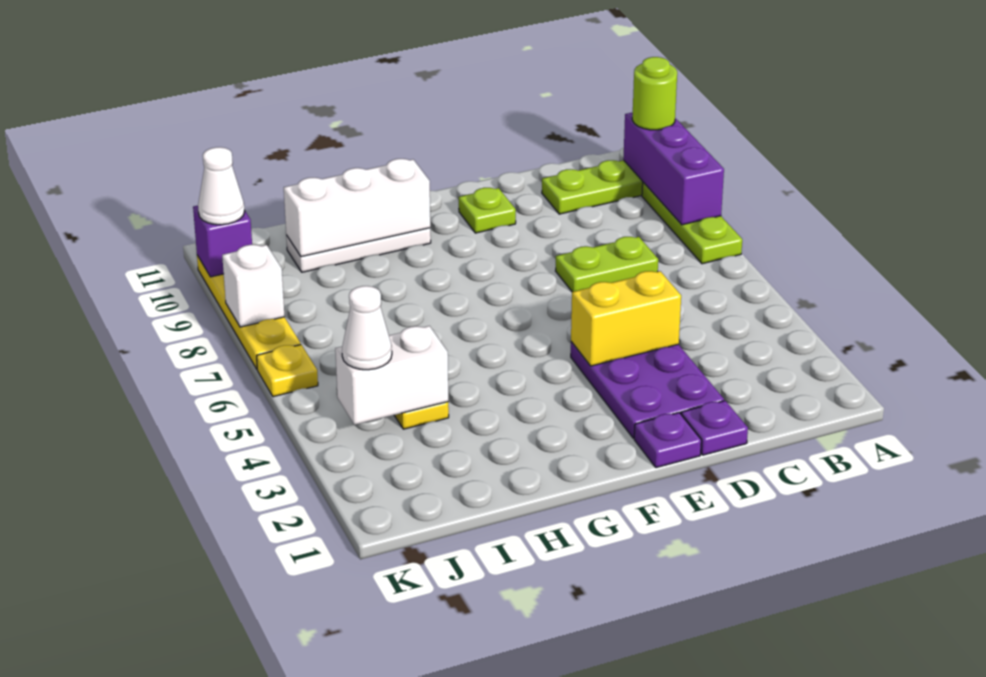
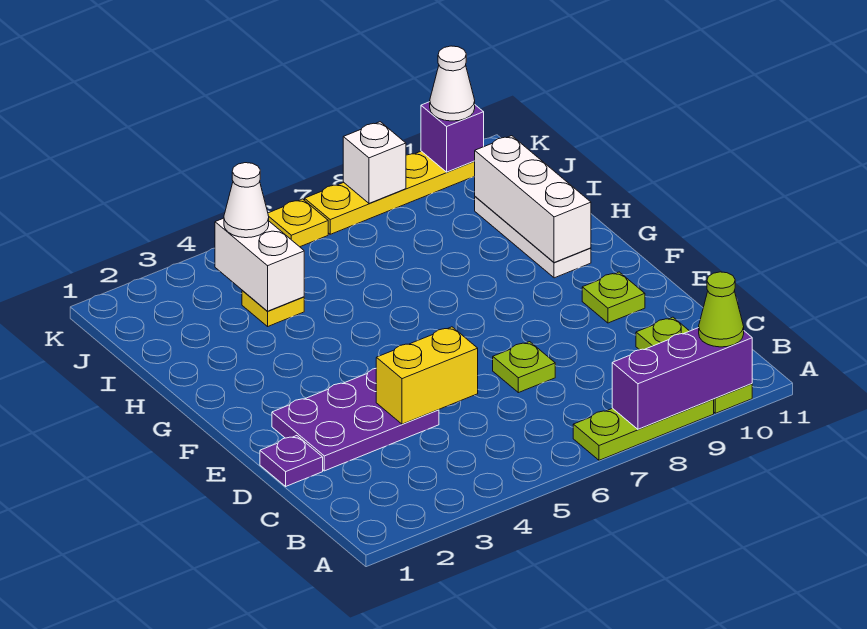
lime 1x1 round brick [632,57,677,130] -> lime 1x1 cone [699,272,744,347]
lime 1x2 plate [556,237,658,292] -> lime 1x1 plate [493,342,555,393]
yellow 1x2 brick [571,271,681,366] -> yellow 1x2 brick turned to [376,327,478,424]
purple 1x1 plate [634,413,701,468] -> none

